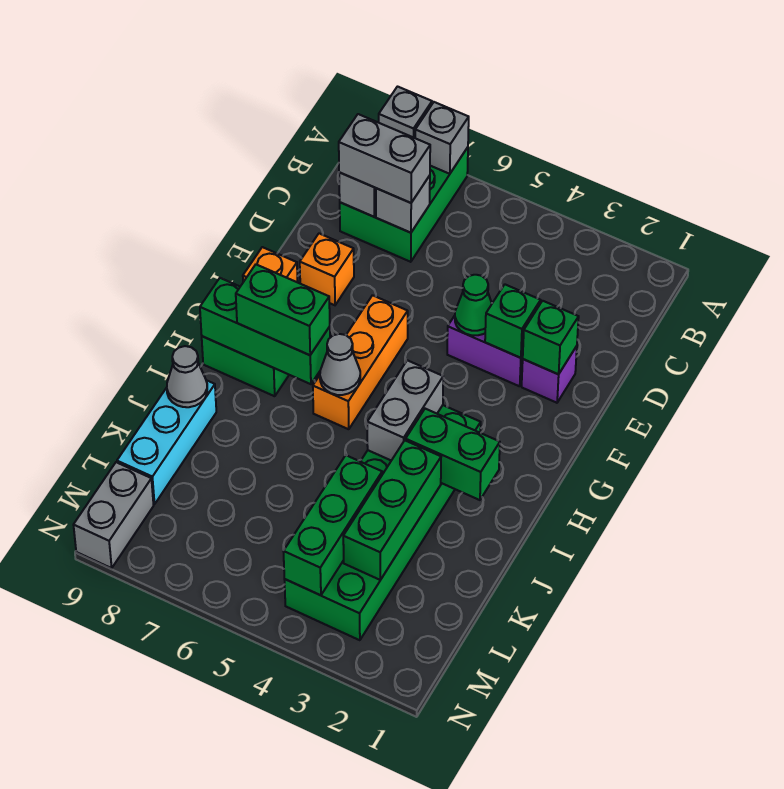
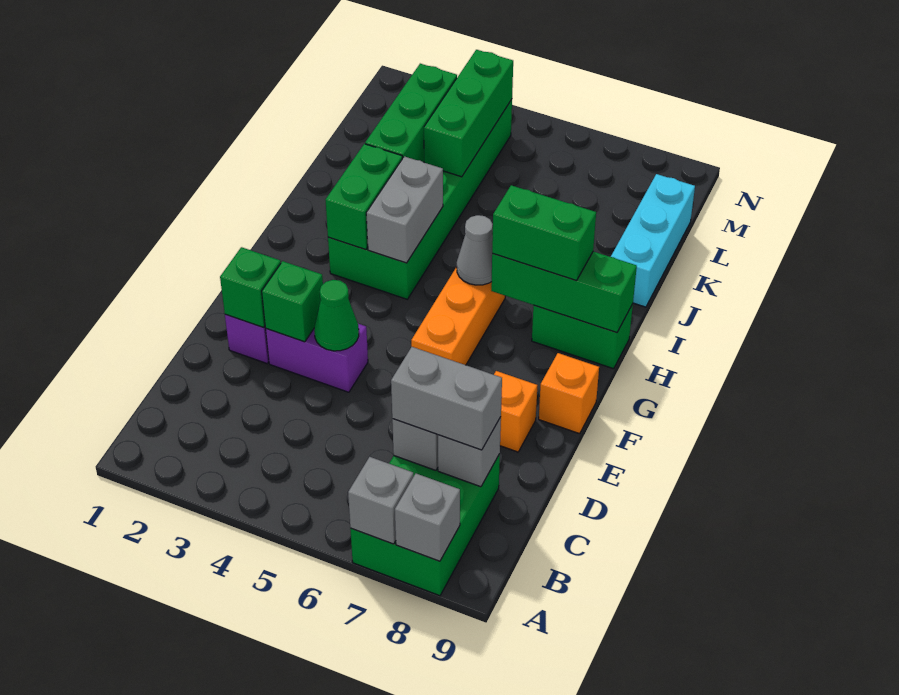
green 1x2 brick [406,409,500,500] -> green 1x2 brick turned to [326,144,402,249]
grey 1x1 cone [167,346,207,407] -> none
grey 1x2 brick [74,462,154,568] -> none

